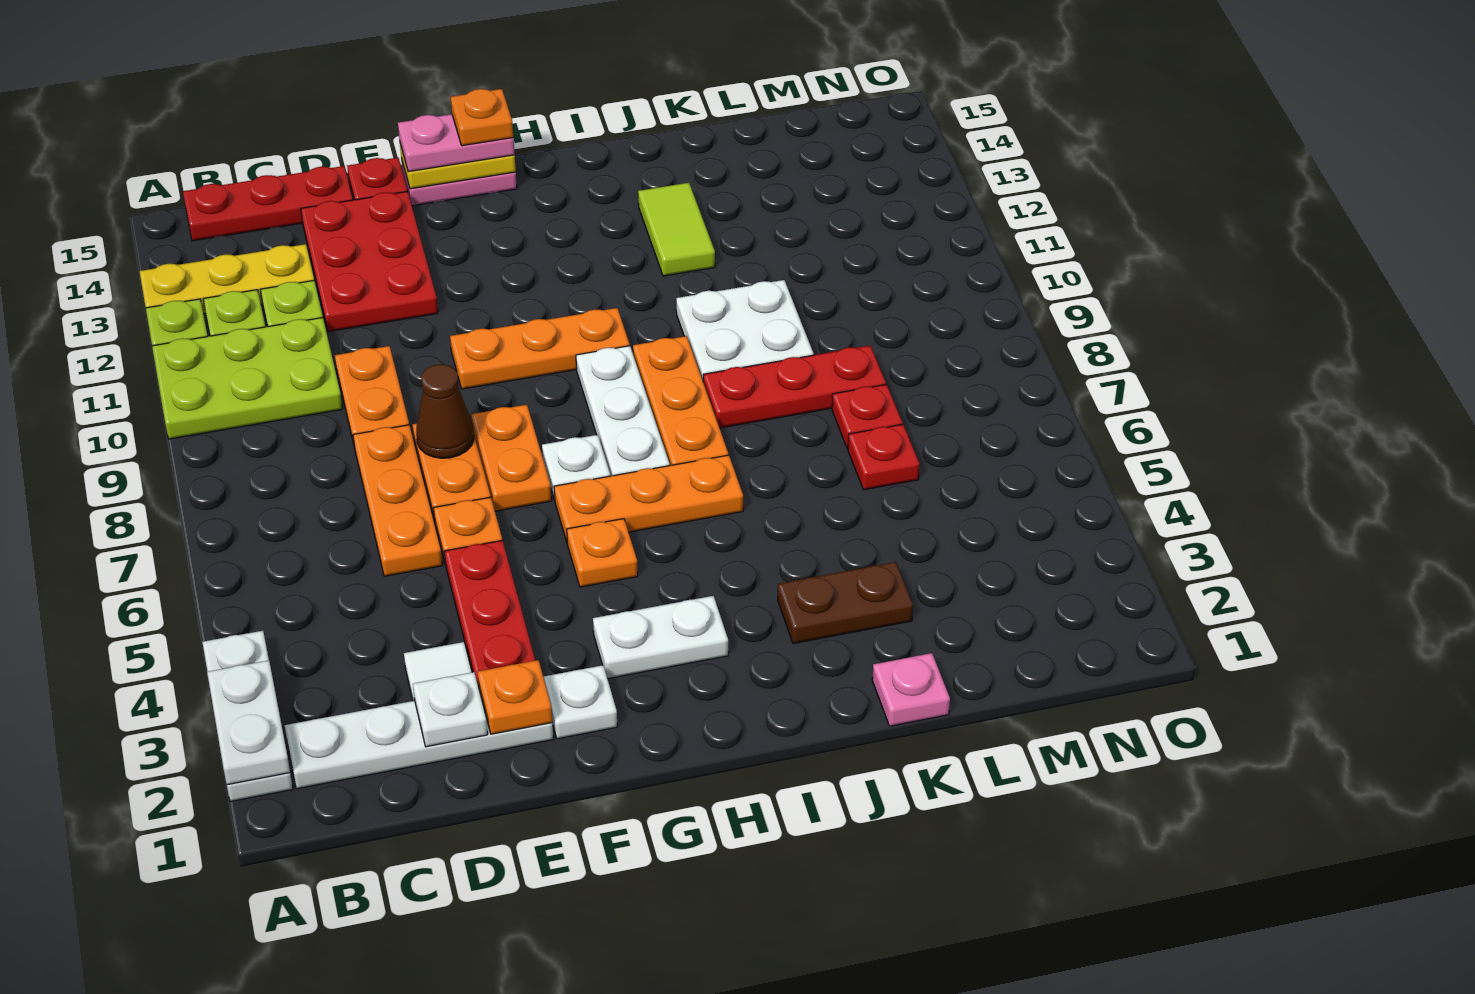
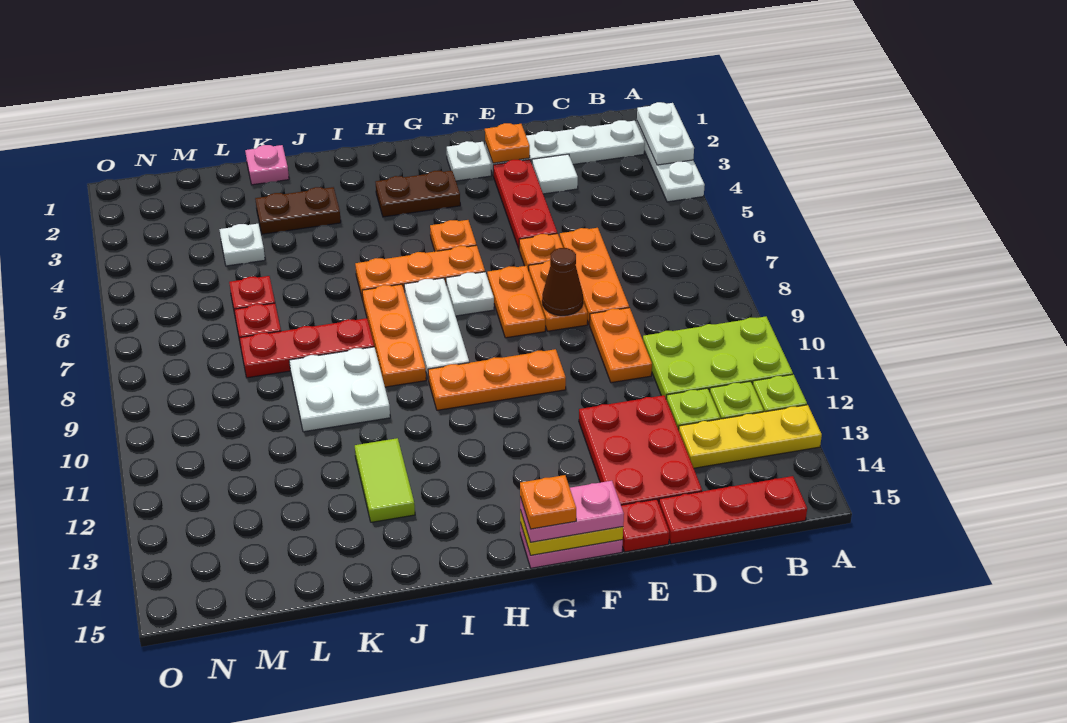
white 1x1 plate [413,672,488,747] -> white 1x1 plate moved to [219,224,265,266]
white 1x2 plate [593,596,728,679] -> brown 1x2 plate [376,171,460,217]

